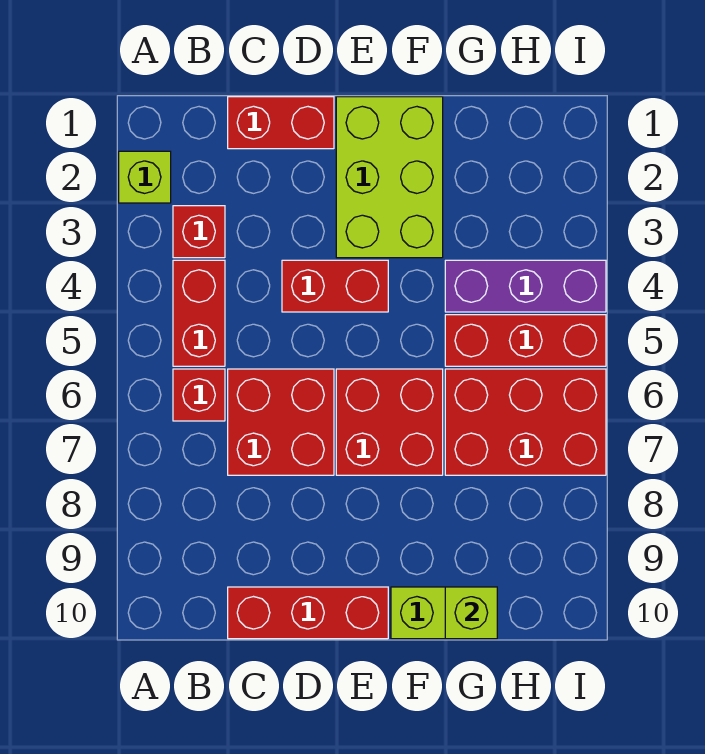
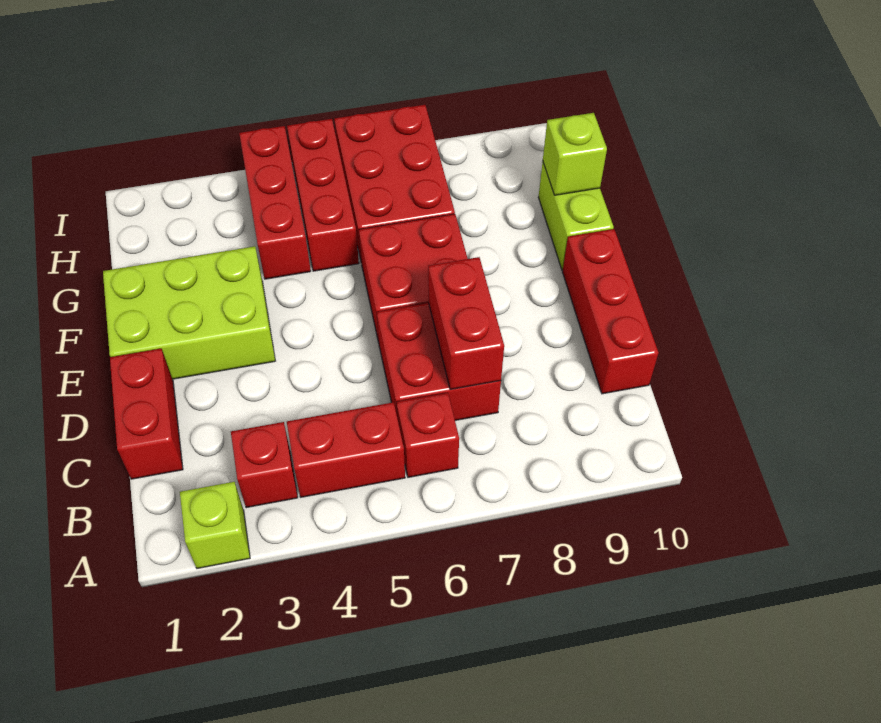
red 1x2 brick [282,260,388,312] -> red 1x2 brick moved to [428,257,504,390]
purple 1x3 brick [445,260,606,312] -> red 1x3 brick [239,126,311,279]

